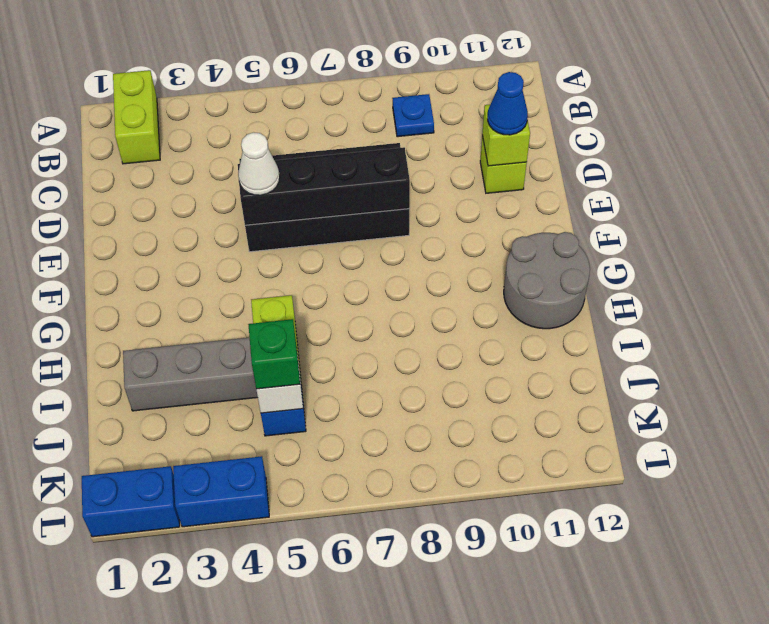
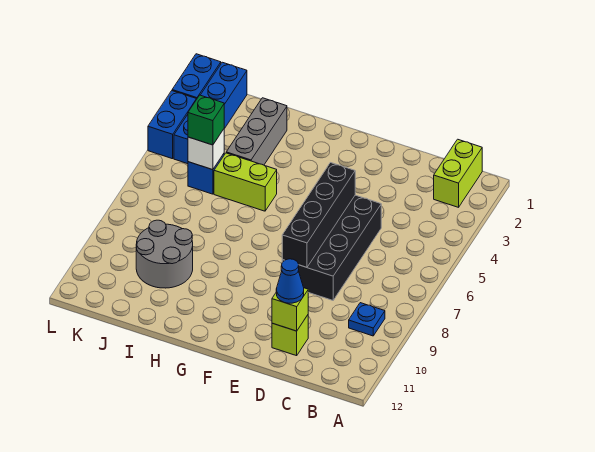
lime 1x2 brick [113,70,160,164] -> lime 1x2 brick turned to [434,139,482,207]
white 1x1 cone [238,132,280,195] -> none
grey 2x2 round brick [504,232,590,329] -> grey 2x2 round brick moved to [136,220,193,288]
none -> blue 1x4 brick [174,62,247,164]

